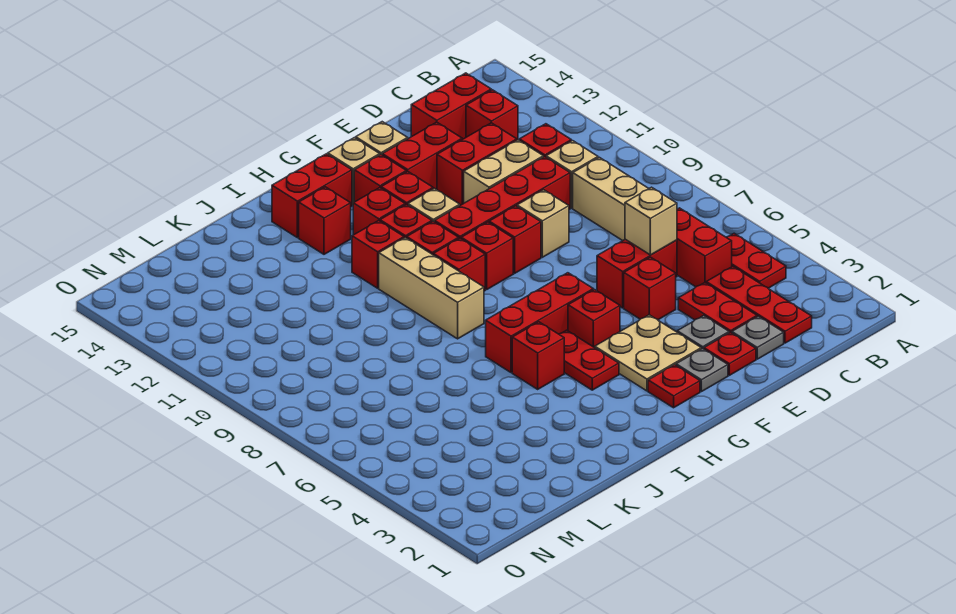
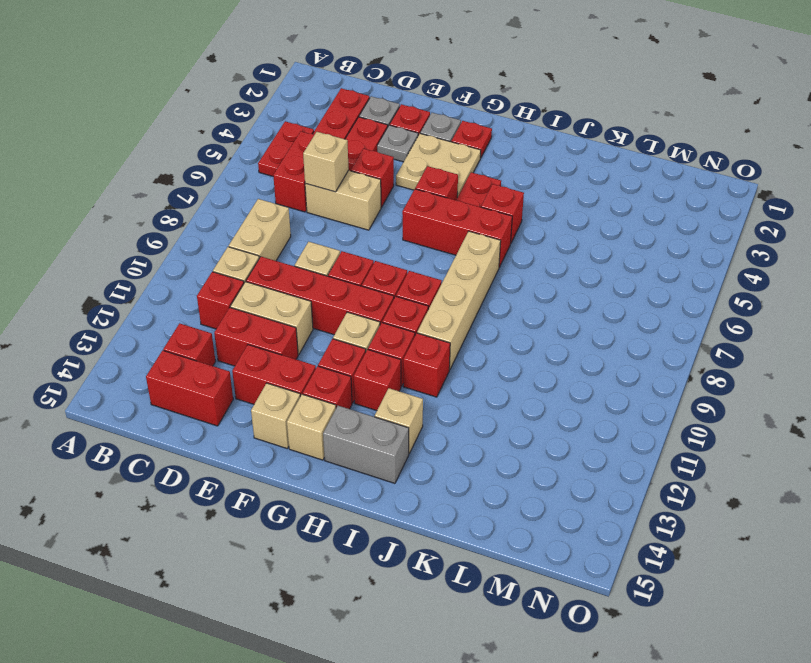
red 1x2 brick [597,239,677,308] -> tan 1x2 brick [305,170,381,230]
red 1x2 brick [272,154,352,238] -> grey 1x2 brick [323,406,409,483]
tan 1x3 brick [379,237,484,339] -> tan 1x4 brick [417,231,501,370]
red 1x1 brick [299,187,351,254] -> tan 1x1 brick [375,388,423,453]

